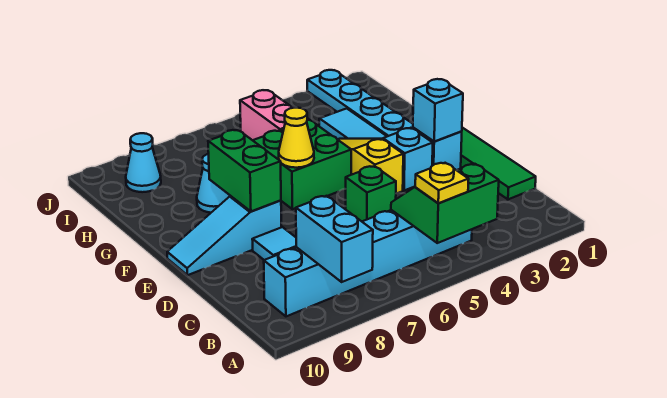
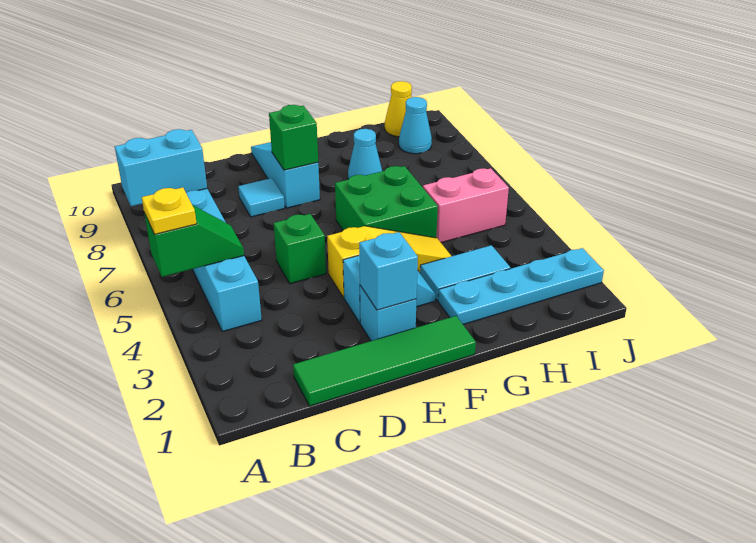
green 2x2 slope [391,164,499,243] -> green 1x2 slope [144,205,244,277]
green 1x2 brick [208,130,281,212] -> green 1x1 brick [269,105,318,170]
yellow 1x1 cone [279,108,314,168] -> yellow 1x1 cone moved to [385,81,412,137]

